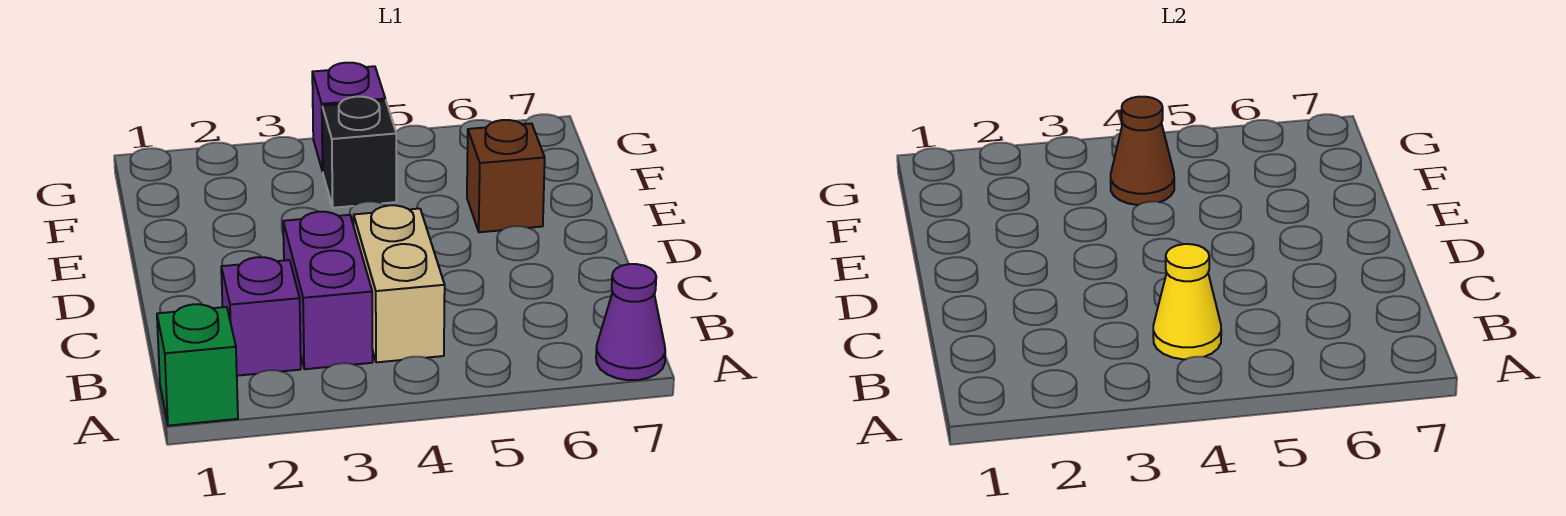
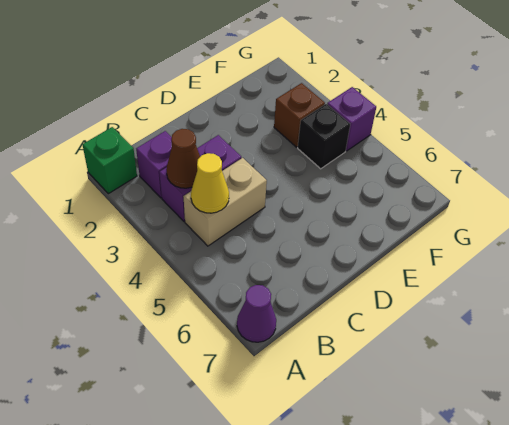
brown 1x1 brick [467,120,545,232] -> brown 1x1 brick moved to [274,83,325,147]
brown 1x1 cone [1111,97,1174,205] -> brown 1x1 cone moved to [166,129,200,188]

